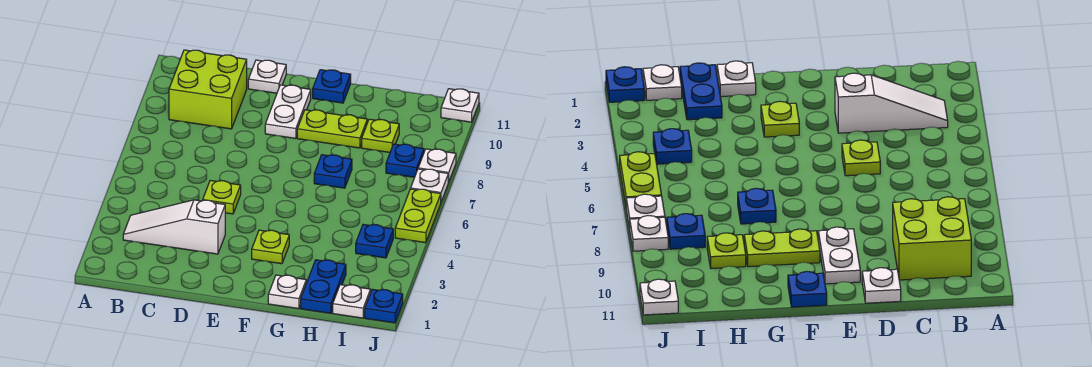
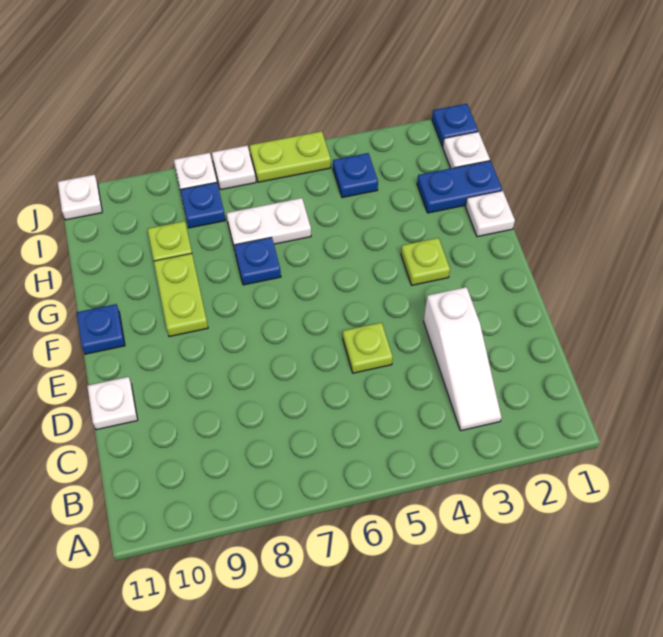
lime 2x2 brick [169,50,247,129] -> none
white 1x2 plate [265,85,311,139] -> white 1x2 plate moved to [227,198,311,250]

